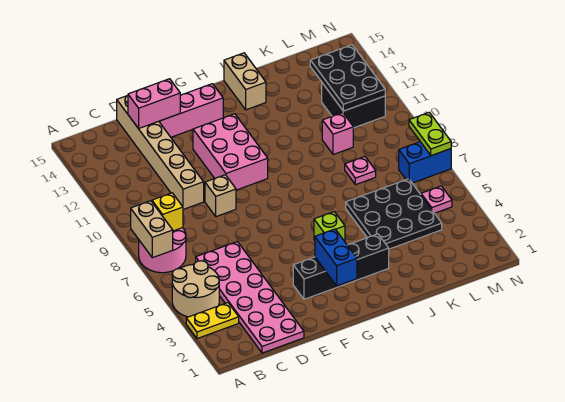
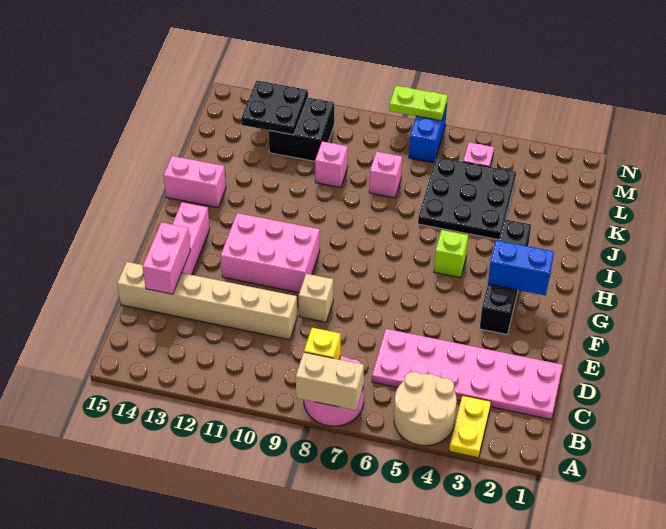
tan 1x2 brick [224,53,266,110] -> pink 1x2 brick [164,156,226,207]
pink 1x1 plate [345,157,376,185] -> pink 1x1 brick [369,152,402,198]
black 2x3 plate [310,45,385,111] -> black 2x2 plate [241,81,308,135]

